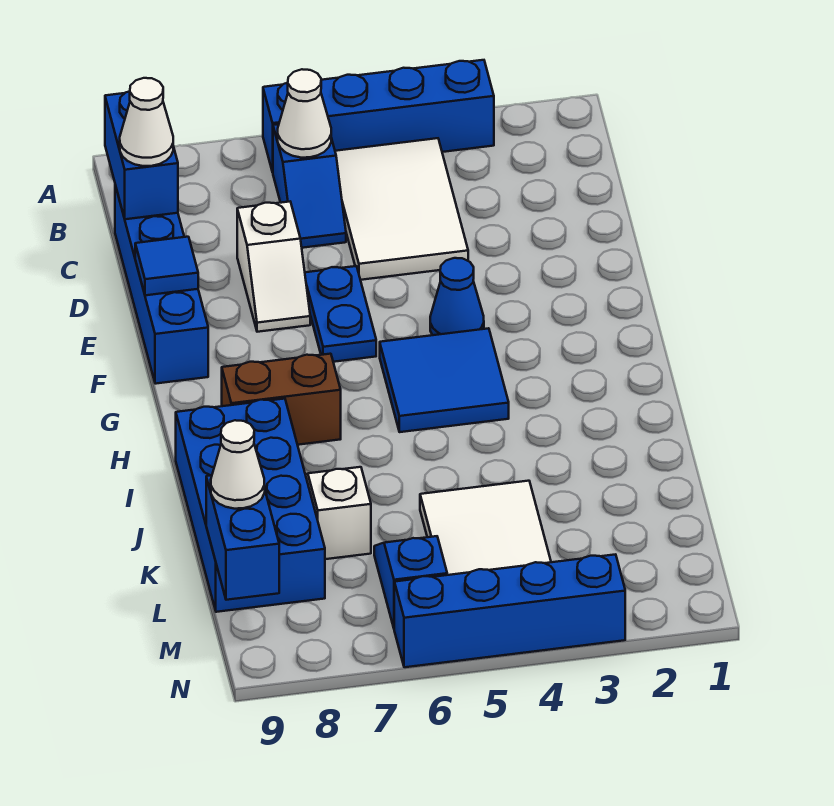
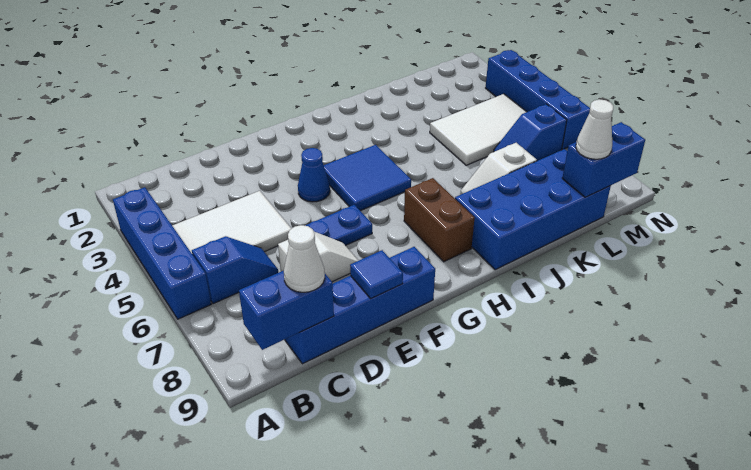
white 1x1 cone [278,69,331,158] -> none

